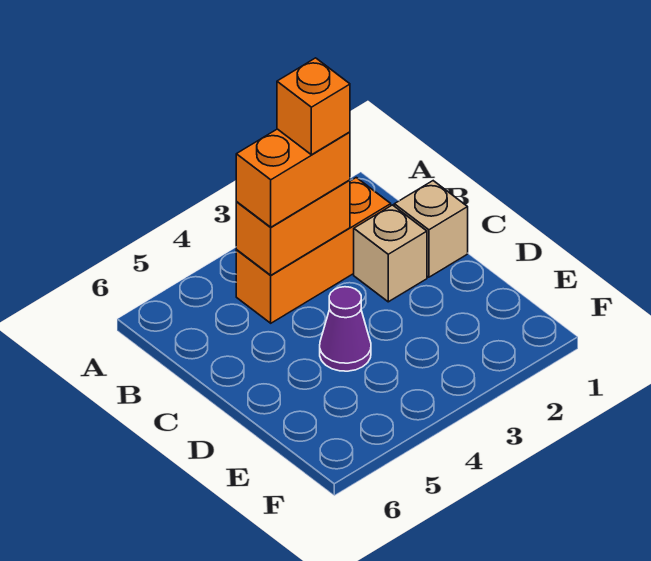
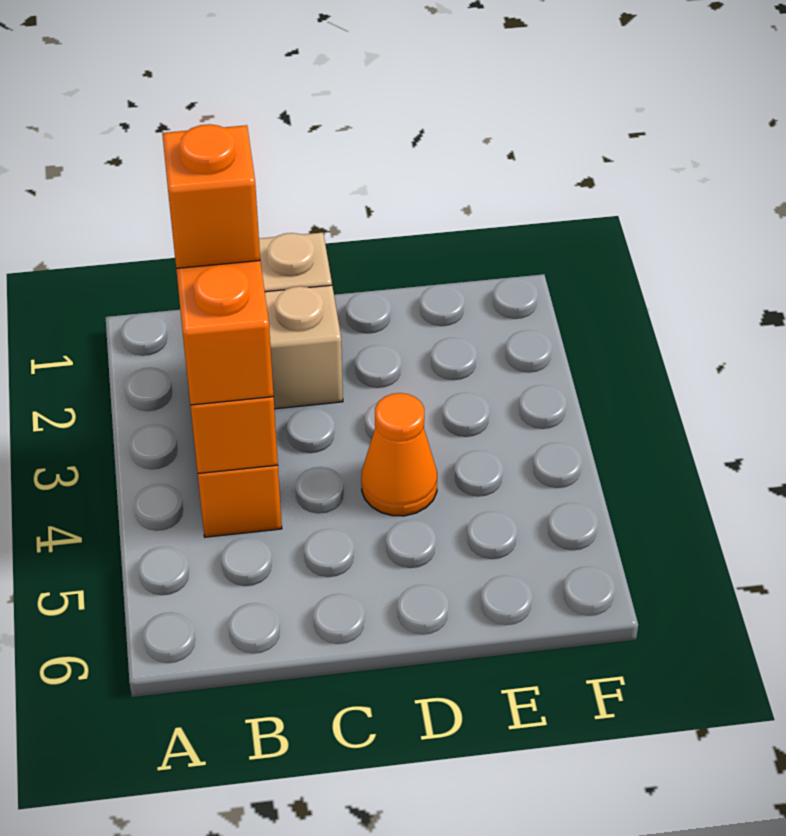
purple 1x1 cone [320,287,371,371] -> orange 1x1 cone [361,393,437,516]

